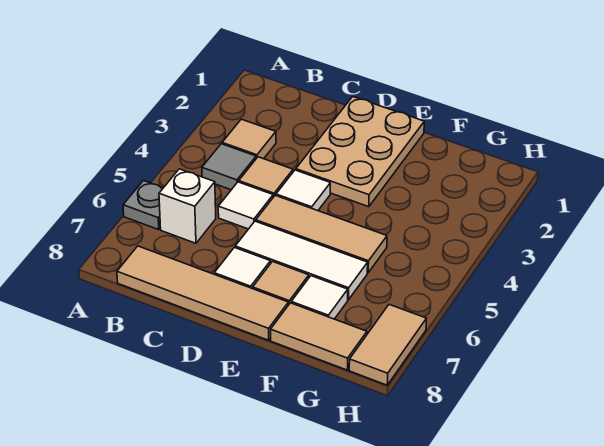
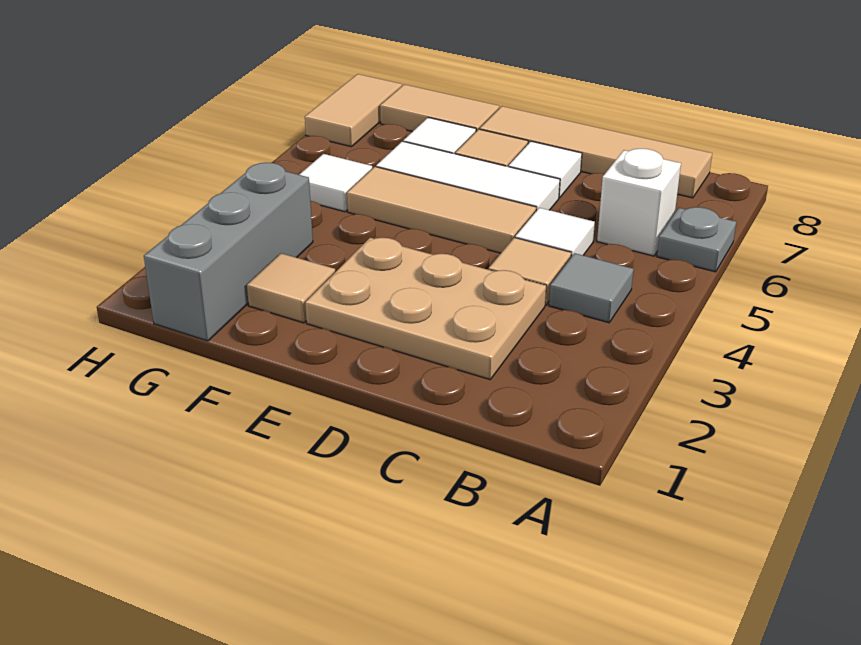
tan 1x1 tile [222,119,276,159] -> tan 1x1 tile moved to [247,253,335,323]
tan 2x3 plate [296,97,424,207] -> tan 2x3 plate turned to [305,238,546,380]
white 1x1 tile [276,170,330,211] -> white 1x1 tile moved to [299,154,372,212]
none -> grey 1x3 brick [144,163,313,341]

